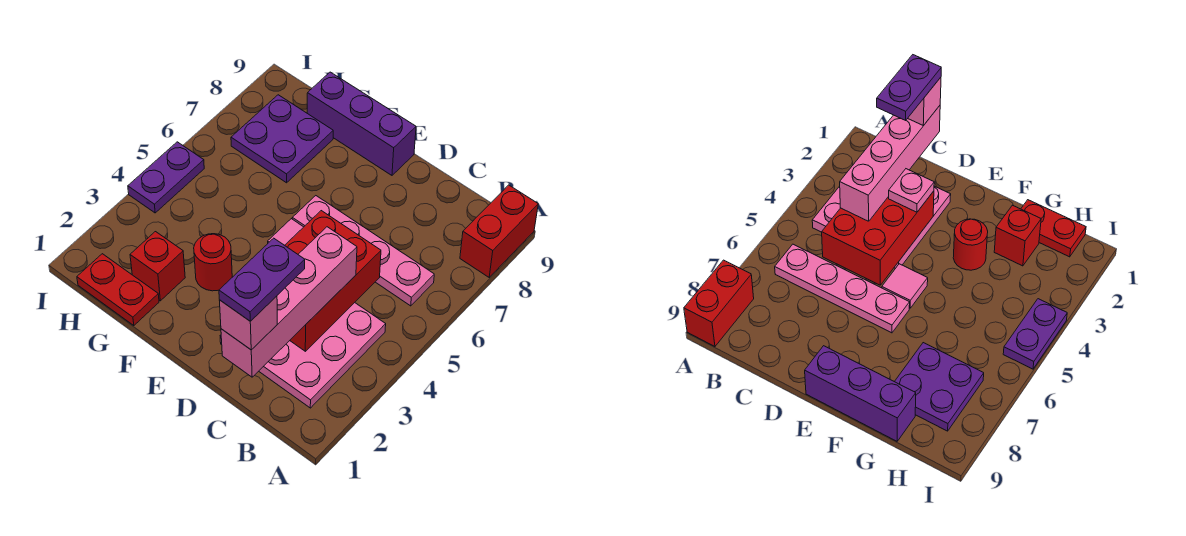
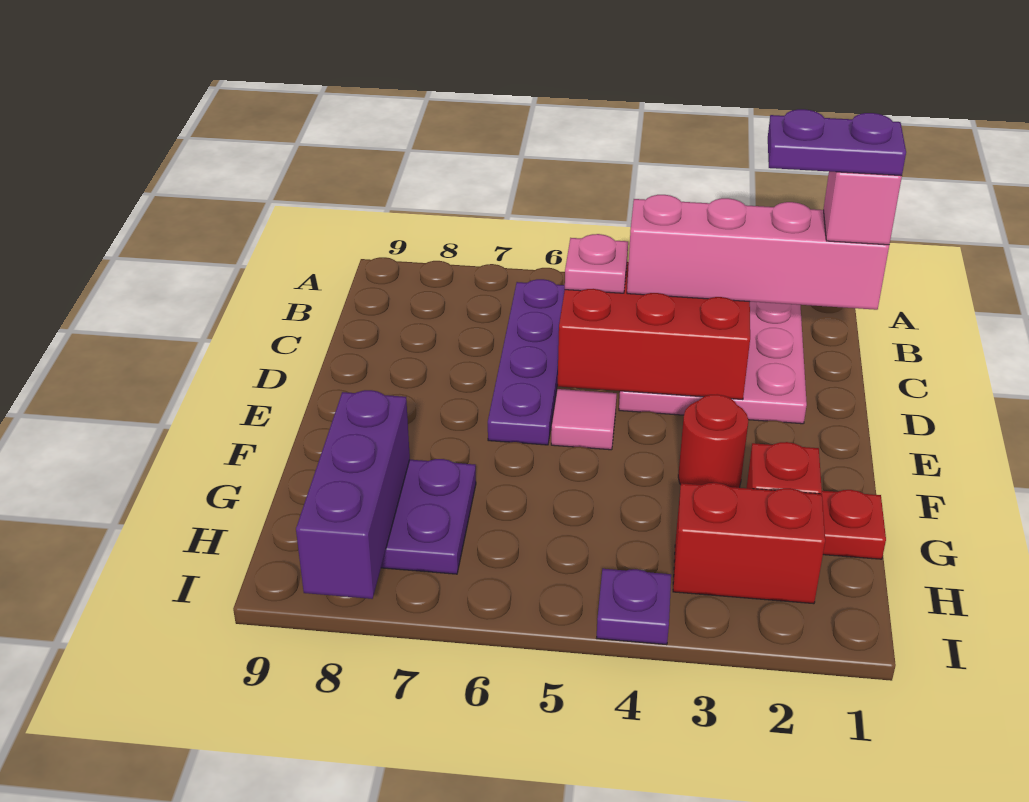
red 1x2 brick [460,185,538,277] -> red 1x2 brick moved to [673,483,825,604]
pink 1x4 plate [292,196,434,306] -> purple 1x4 plate [488,279,565,445]
pink 1x1 plate [889,169,934,212] -> pink 1x1 plate moved to [565,234,628,293]
purple 1x3 brick [307,72,416,175] -> purple 1x3 brick moved to [296,390,410,599]
red 1x2 plate [77,254,159,326] -> red 1x1 plate [822,490,886,559]
purple 1x2 plate [128,142,204,213] -> purple 1x1 plate [597,569,671,645]

